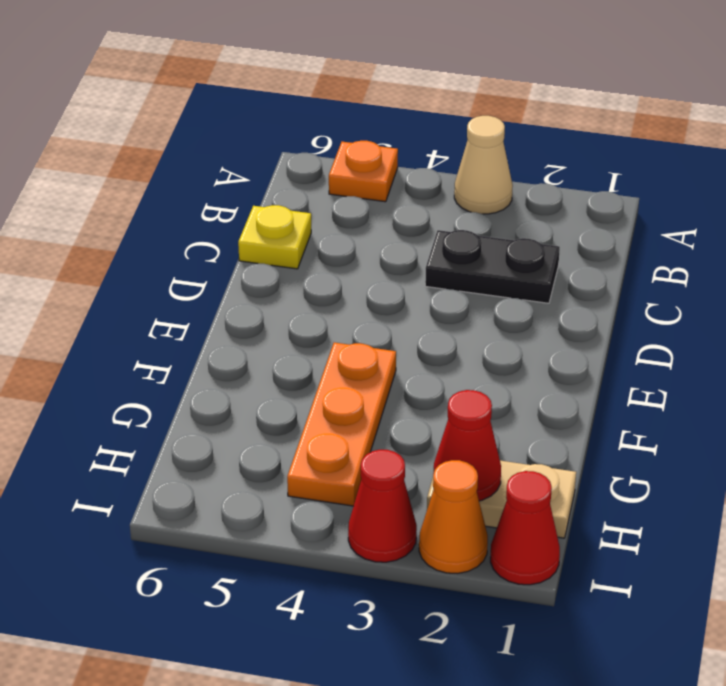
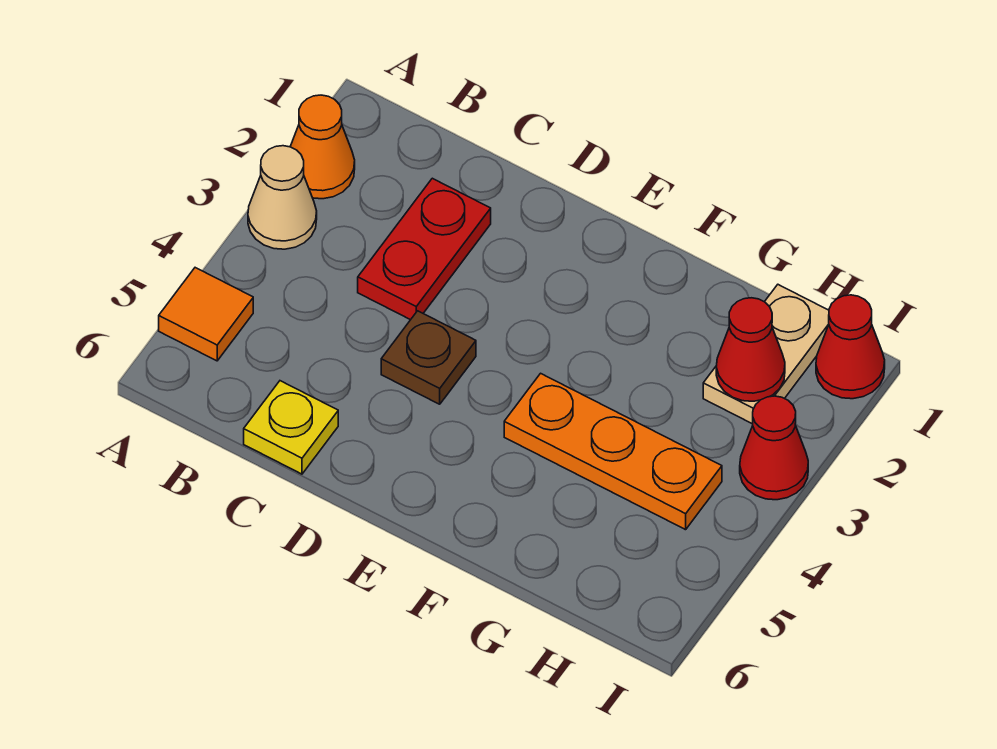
orange 1x1 plate [329,141,398,202] -> orange 1x1 tile [159,268,253,361]
black 1x2 plate [425,230,560,303] -> red 1x2 plate [358,178,491,320]
none -> brown 1x1 plate [381,311,476,404]
orange 1x1 cone [419,460,488,573] -> orange 1x1 cone moved to [290,95,355,199]

